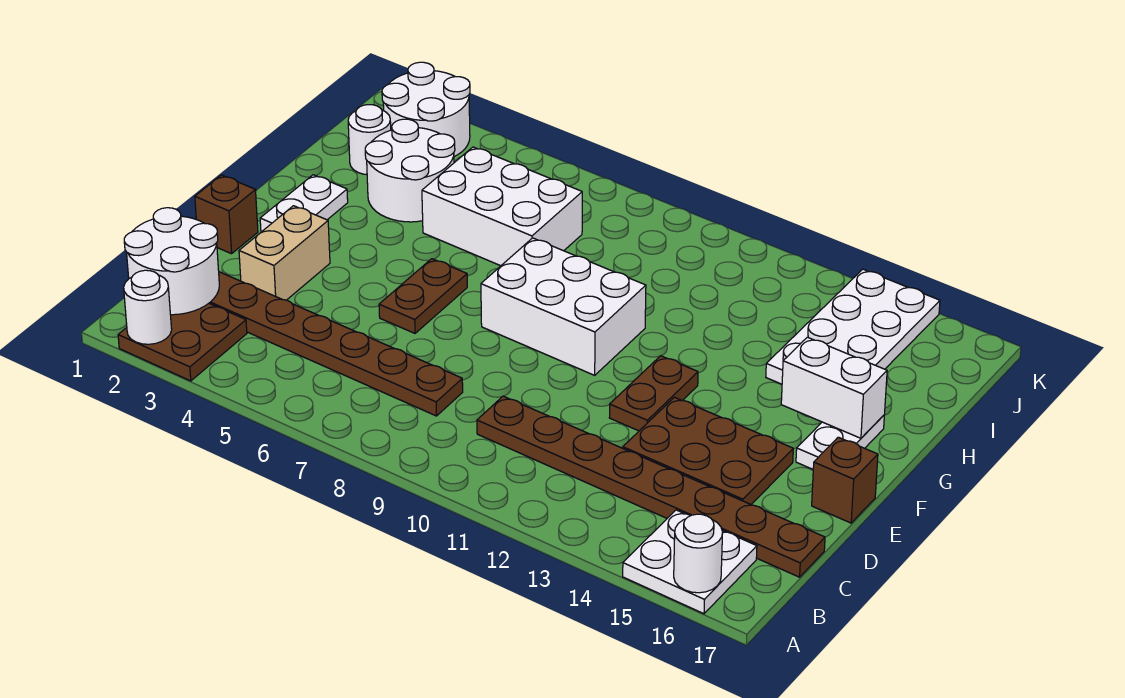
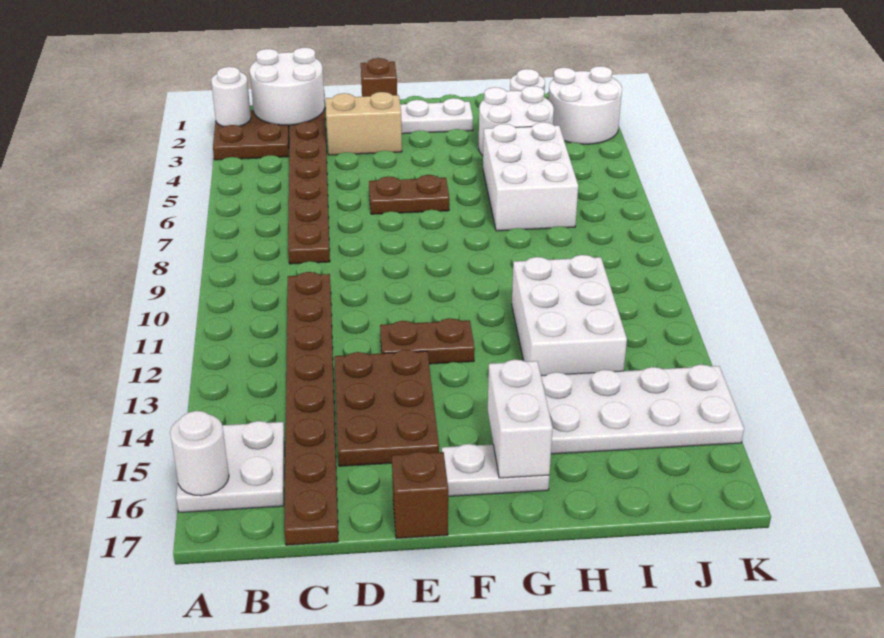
white 2x3 brick [481,238,646,375] -> white 2x3 brick moved to [512,255,627,375]

